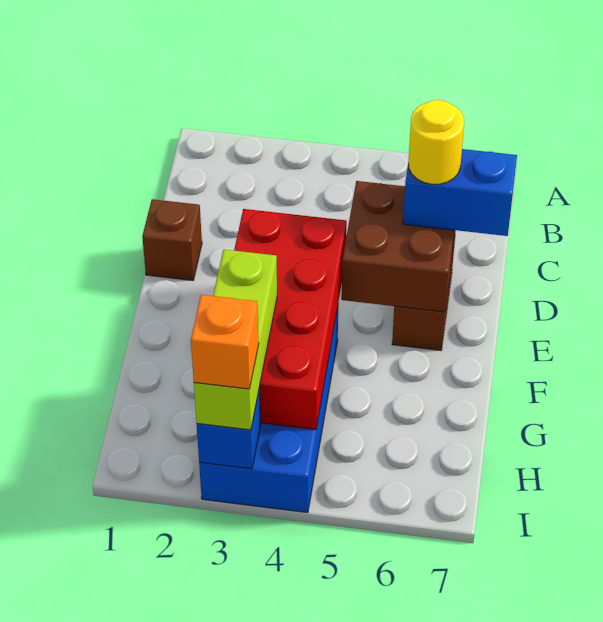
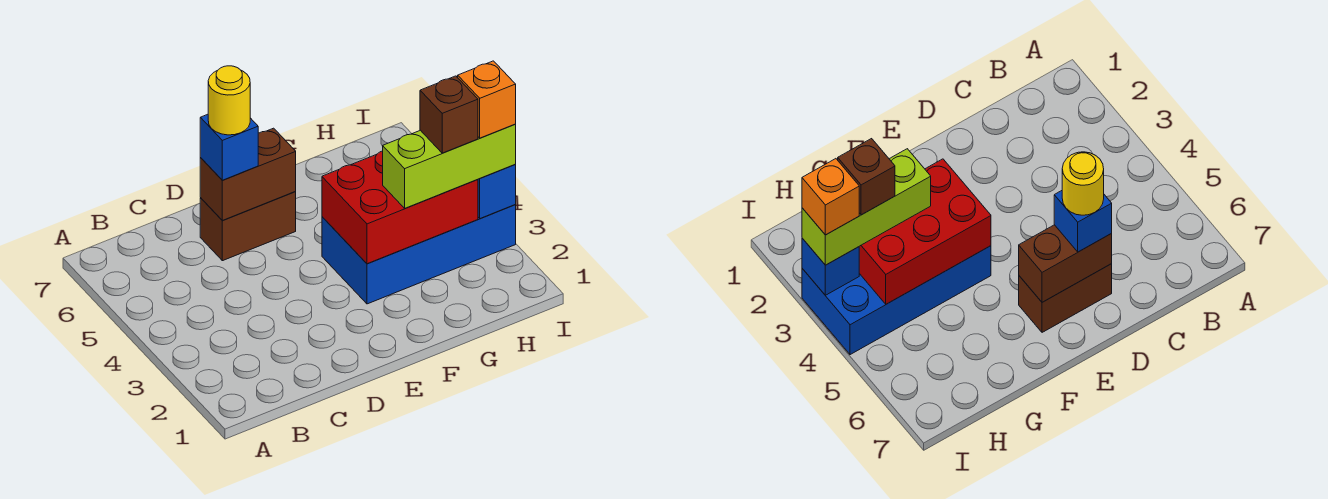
brown 1x1 brick [142,199,202,281] -> brown 1x1 brick moved to [420,76,478,153]
brown 2x2 brick [341,181,456,312] -> brown 1x2 brick [200,128,296,220]
blue 1x2 brick [403,149,517,236] -> blue 1x1 brick [200,114,258,180]
red 2x4 brick [234,209,347,430] -> red 2x3 brick [322,151,478,264]

